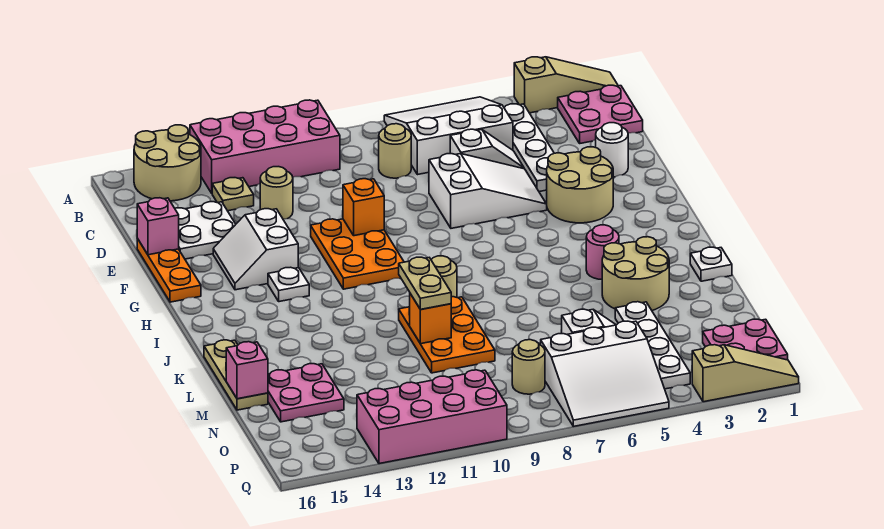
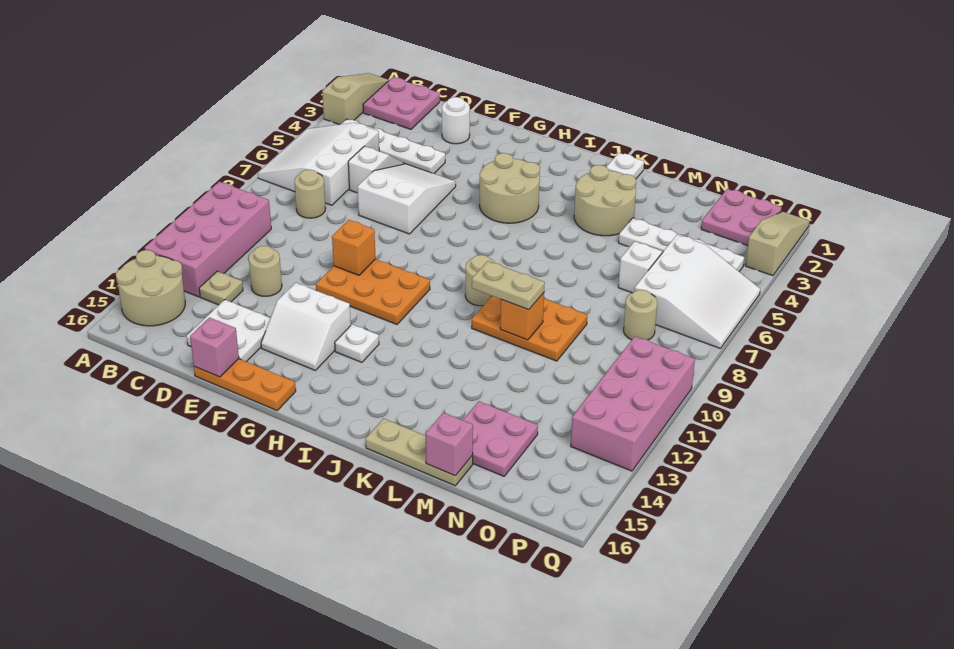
tan 2x2 round brick [547,147,613,223] -> tan 2x2 round brick moved to [480,153,540,223]
pink 1x1 round brick [586,225,619,279] -> none

